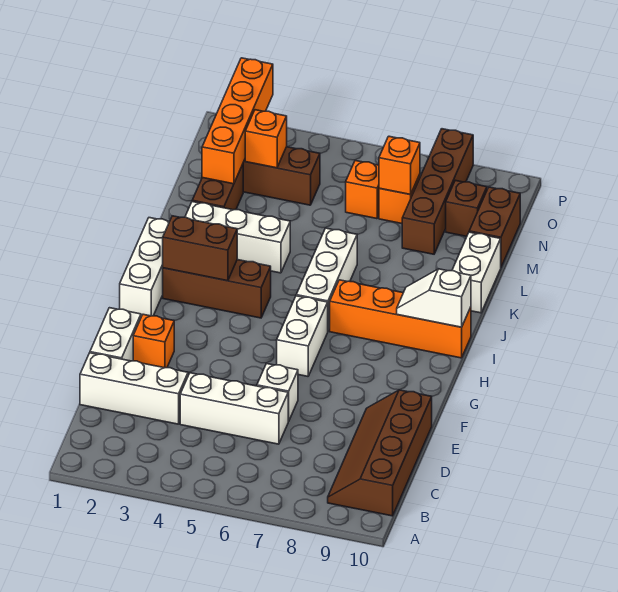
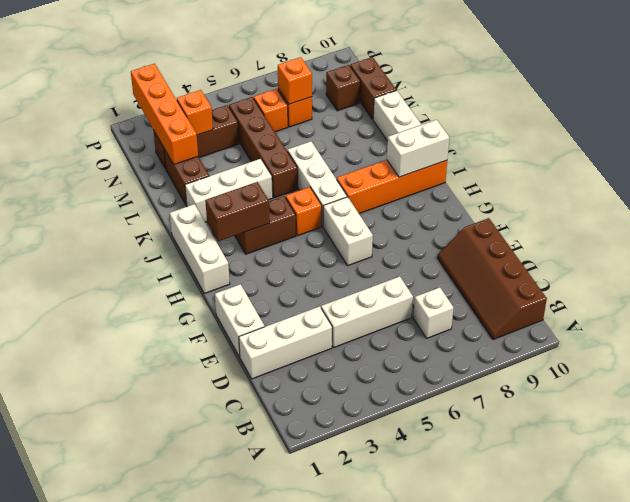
white 1x1 brick [257,364,298,421] -> white 1x1 brick moved to [413,287,453,338]
orange 1x1 brick [133,314,174,368] -> orange 1x1 brick moved to [286,187,322,236]
brown 1x3 brick [163,260,271,318] -> brown 1x2 brick [235,196,296,254]
white 1x2 slope [397,269,471,327] -> white 1x2 brick [387,120,449,177]
brown 1x4 brick [402,129,473,254] -> brown 1x4 brick moved to [229,97,298,198]

